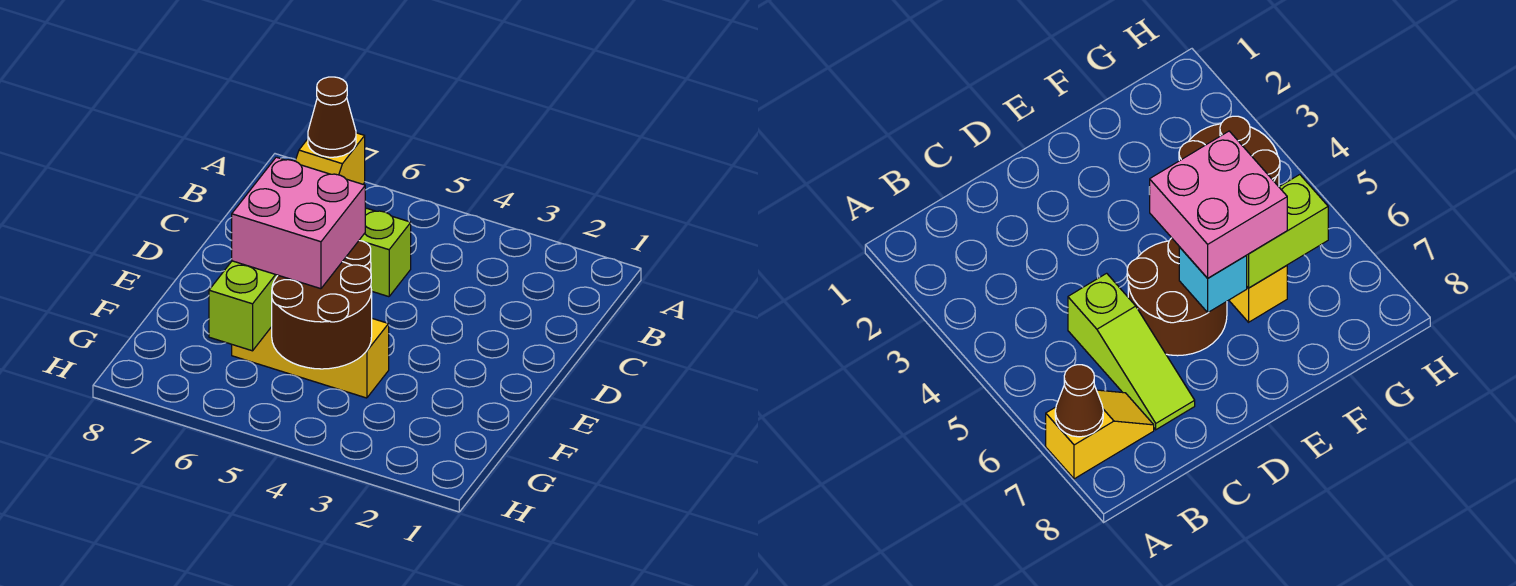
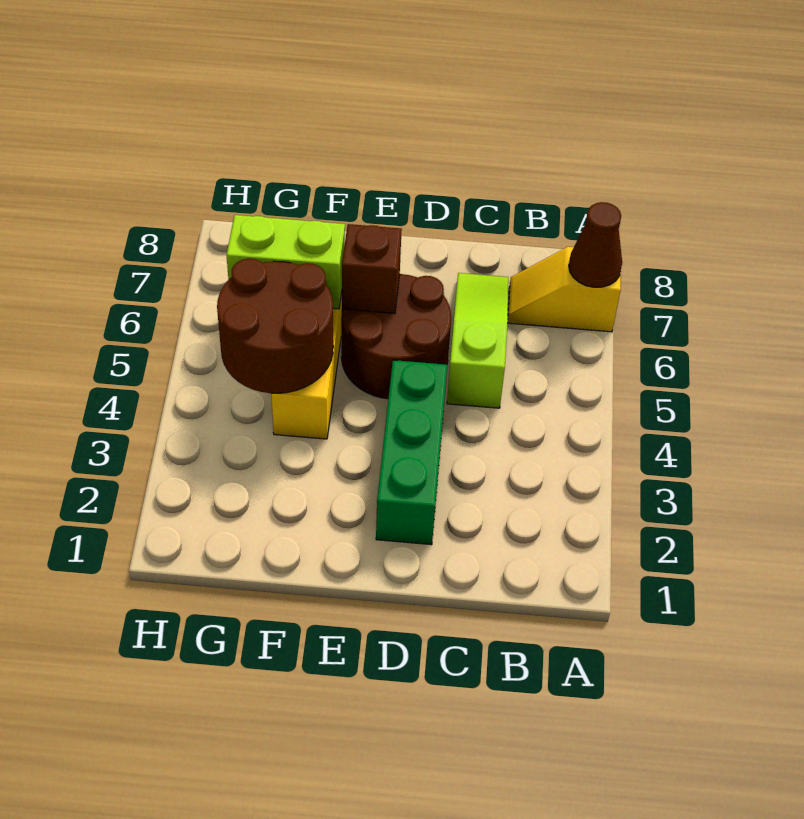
none -> green 1x3 brick [376,360,447,545]
pink 2x2 brick [232,157,365,289] -> none
cyan 1x1 brick [1179,247,1247,312] -> brown 1x1 brick [342,224,402,313]

